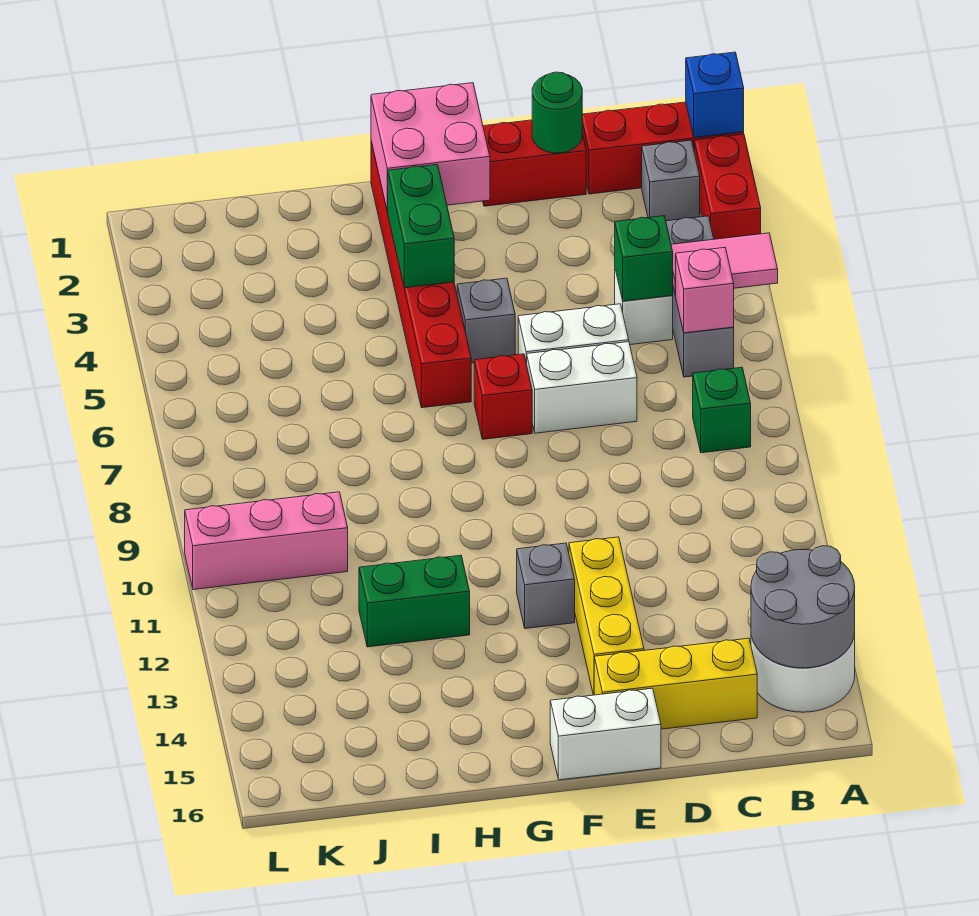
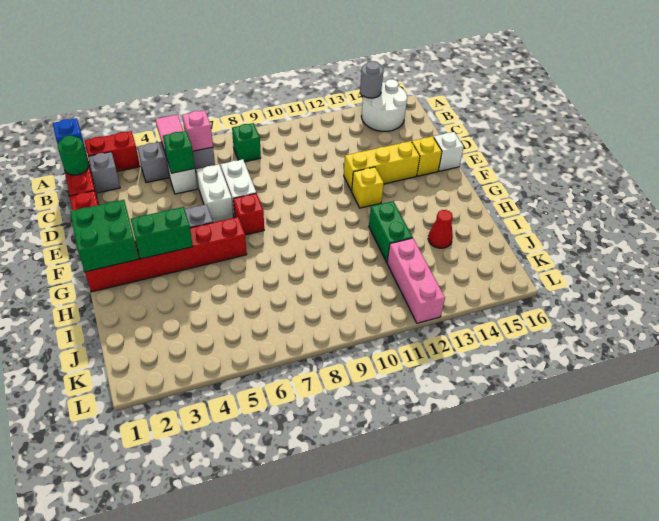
grey 2x2 round brick [751,546,855,668] -> grey 1x1 round brick [360,61,384,98]
yellow 1x3 brick [594,638,757,729] -> yellow 1x1 brick [412,136,442,176]
green 1x1 round brick [532,72,582,153] -> green 1x1 round brick moved to [58,136,88,175]
white 1x2 brick [550,688,661,780] -> white 1x1 brick [434,132,464,171]
pink 2x2 brick [371,83,490,212] -> green 2x2 brick [70,200,139,272]
grey 1x1 brick [517,543,575,629] -> yellow 1x1 brick [352,167,384,208]
none -> red 1x1 cone [428,210,453,248]
pink 1x3 brick [185,492,348,590] -> pink 1x3 brick moved to [387,238,445,323]

